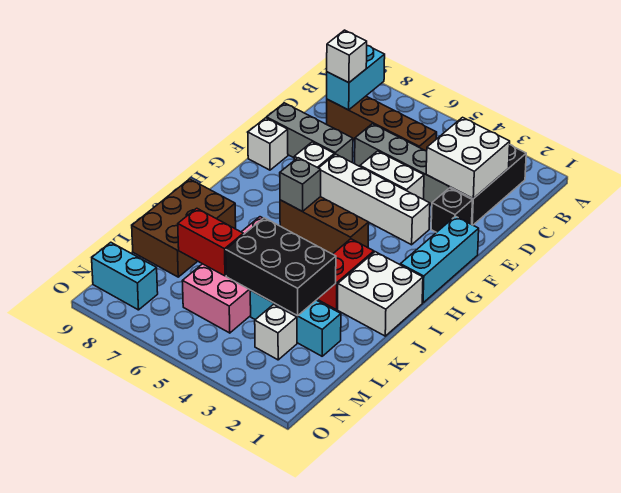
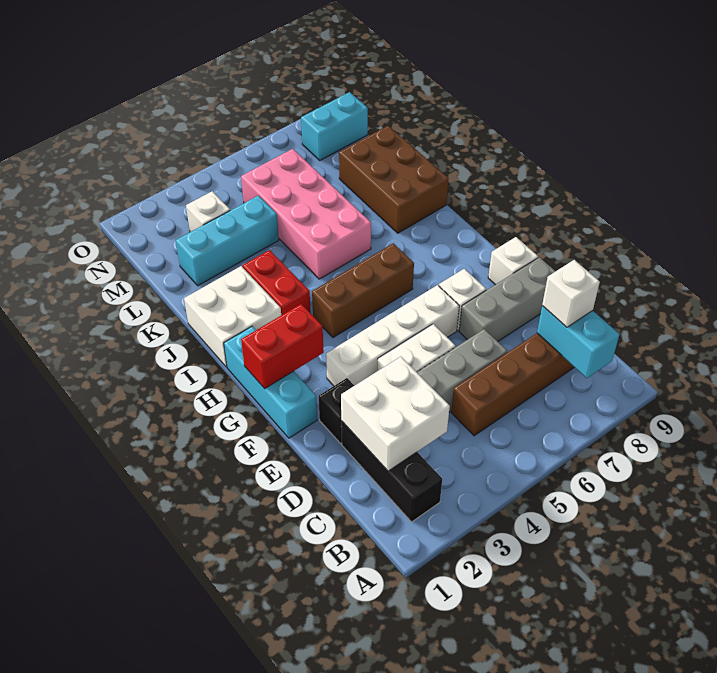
grey 1x1 brick [280,158,321,212] -> none
black 2x3 brick [226,218,336,316] -> none
red 1x2 brick [178,208,243,276] -> red 1x2 brick moved to [241,304,324,389]

